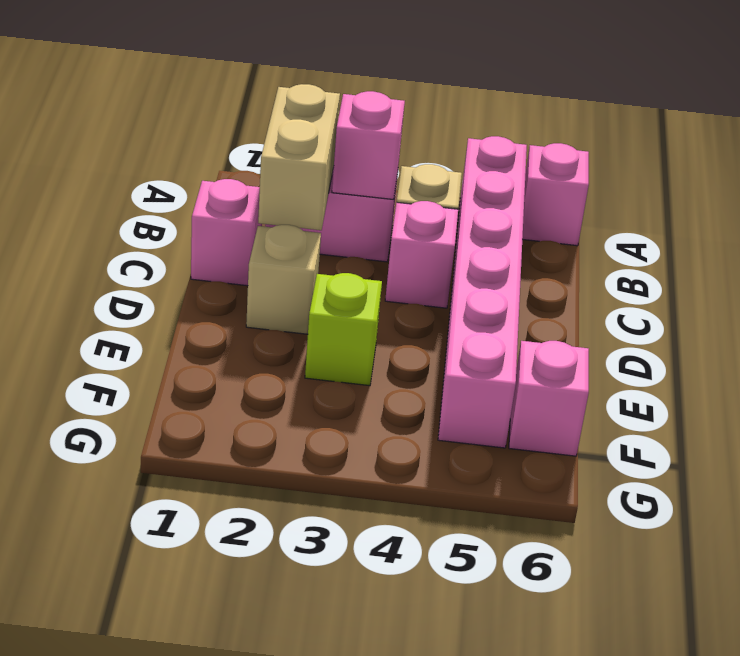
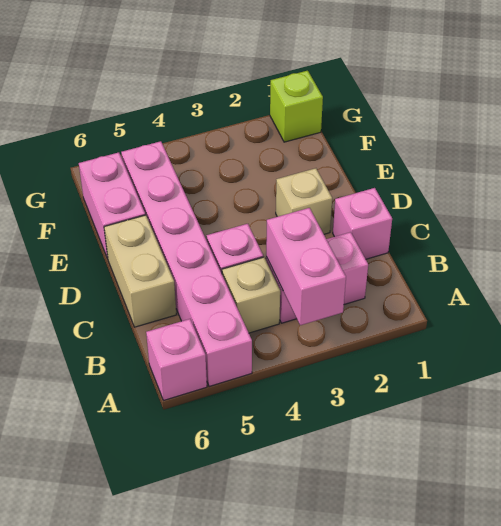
tan 1x2 brick [258,84,340,230] -> tan 1x2 brick moved to [104,215,176,327]
pink 1x1 brick [332,91,405,200] -> pink 1x2 brick [266,208,346,325]
lime 1x1 brick [305,273,382,386] -> lime 1x1 brick moved to [270,71,323,142]
pink 1x1 brick [509,341,589,456] -> pink 1x2 brick [79,152,145,259]

